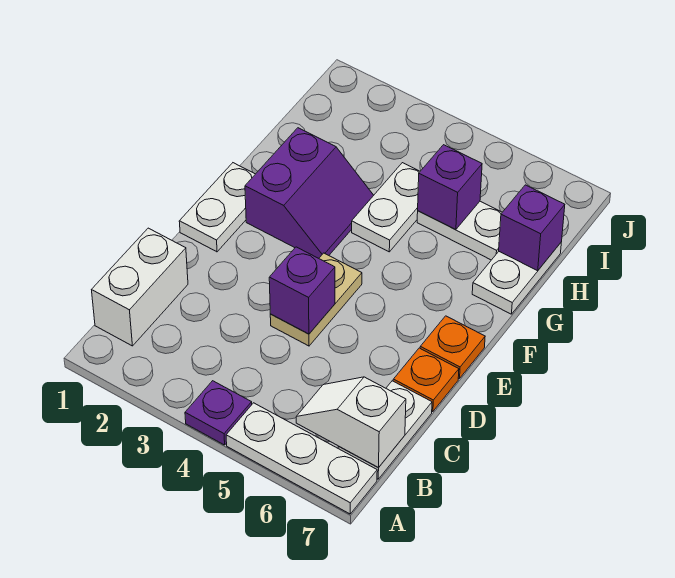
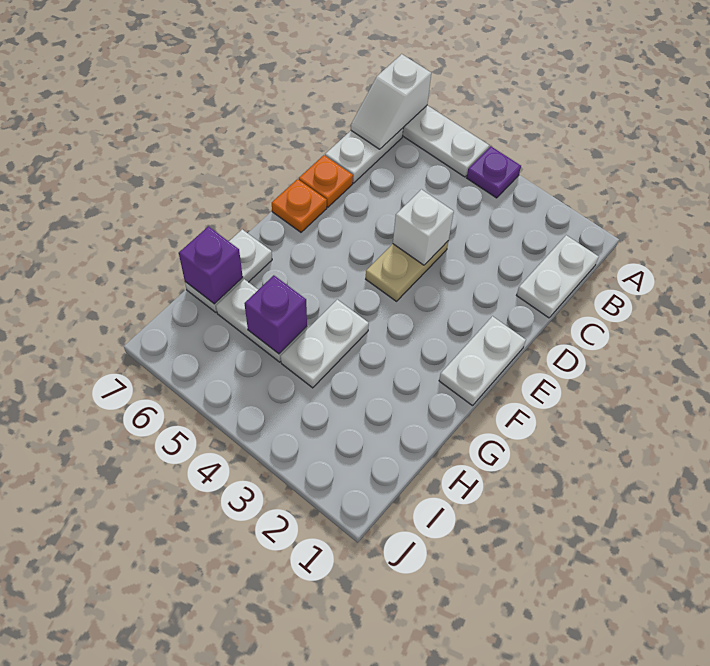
white 1x2 brick [92,228,188,346] -> white 1x2 plate [516,235,599,318]
white 1x2 slope [296,377,406,467] -> white 1x2 slope turned to [351,54,431,149]
purple 1x1 brick [269,247,335,334] -> white 1x1 brick [393,189,454,265]
purple 2x2 slope [245,128,374,258] -> none

